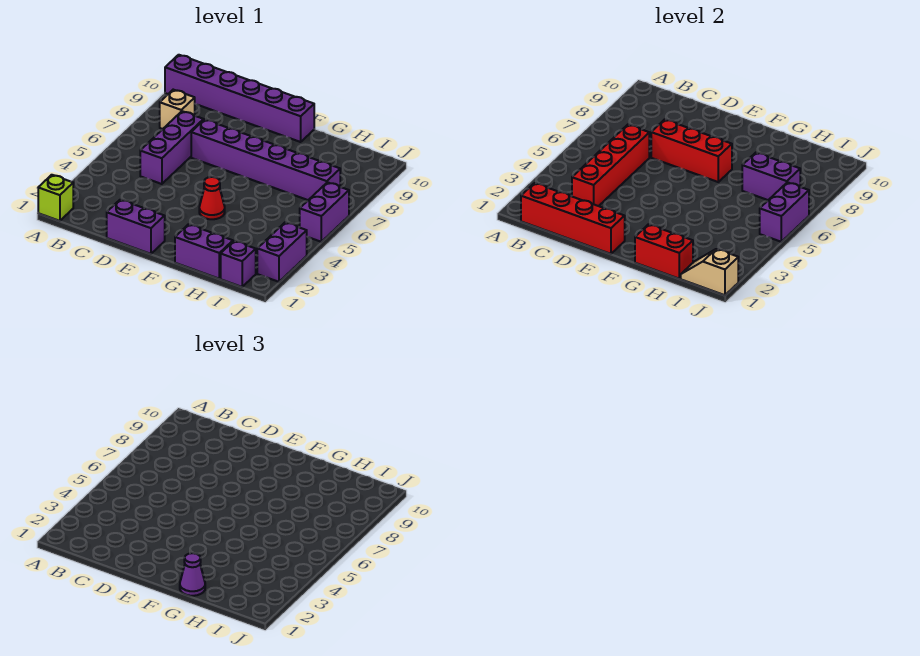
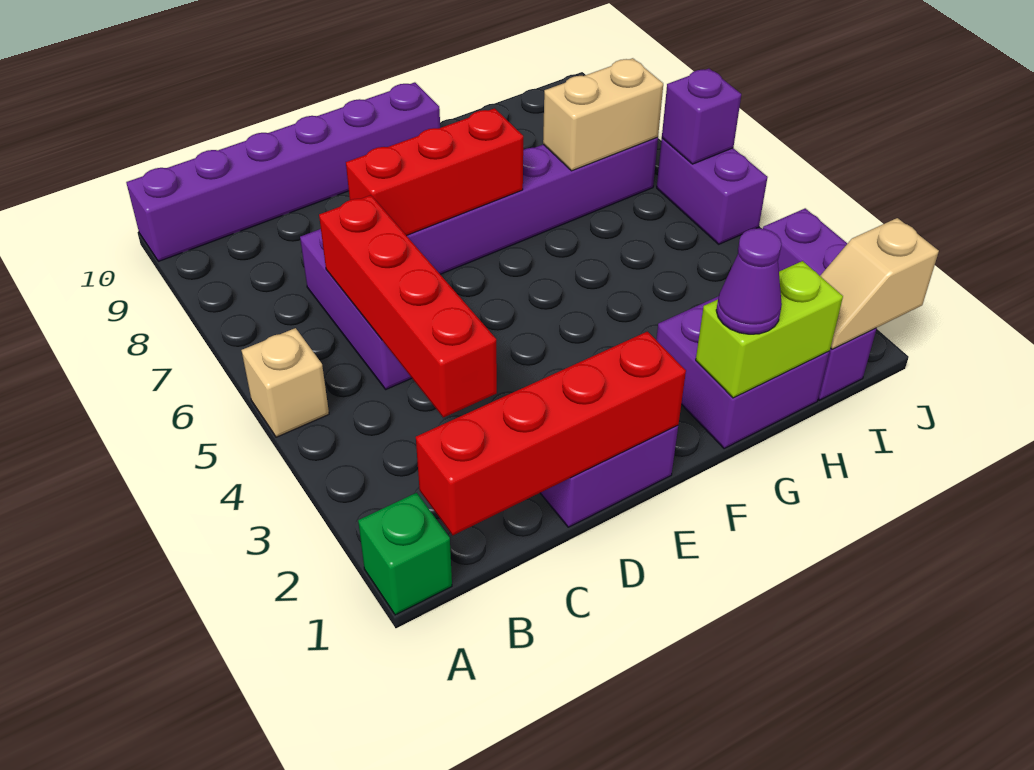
lime 1x1 brick [38,175,73,221] -> green 1x1 brick [358,493,452,615]
tan 1x1 brick [160,90,195,129] -> tan 1x1 brick moved to [242,328,329,437]
red 1x1 cone [199,177,225,219] -> none
purple 1x2 brick [175,224,233,279] -> purple 2x2 brick [656,296,829,449]
red 1x2 brick [635,224,693,279] -> lime 1x2 brick [696,261,843,398]
purple 1x2 brick [742,153,800,200] -> tan 1x2 brick [543,58,663,171]
purple 1x2 brick [760,182,809,242] -> purple 1x1 brick [662,68,741,164]

